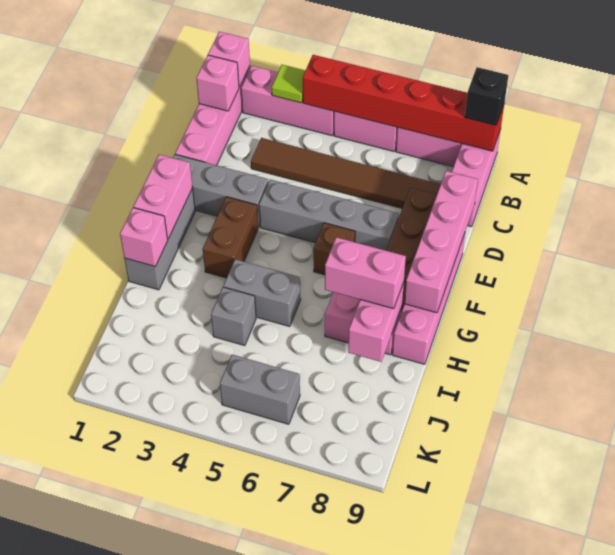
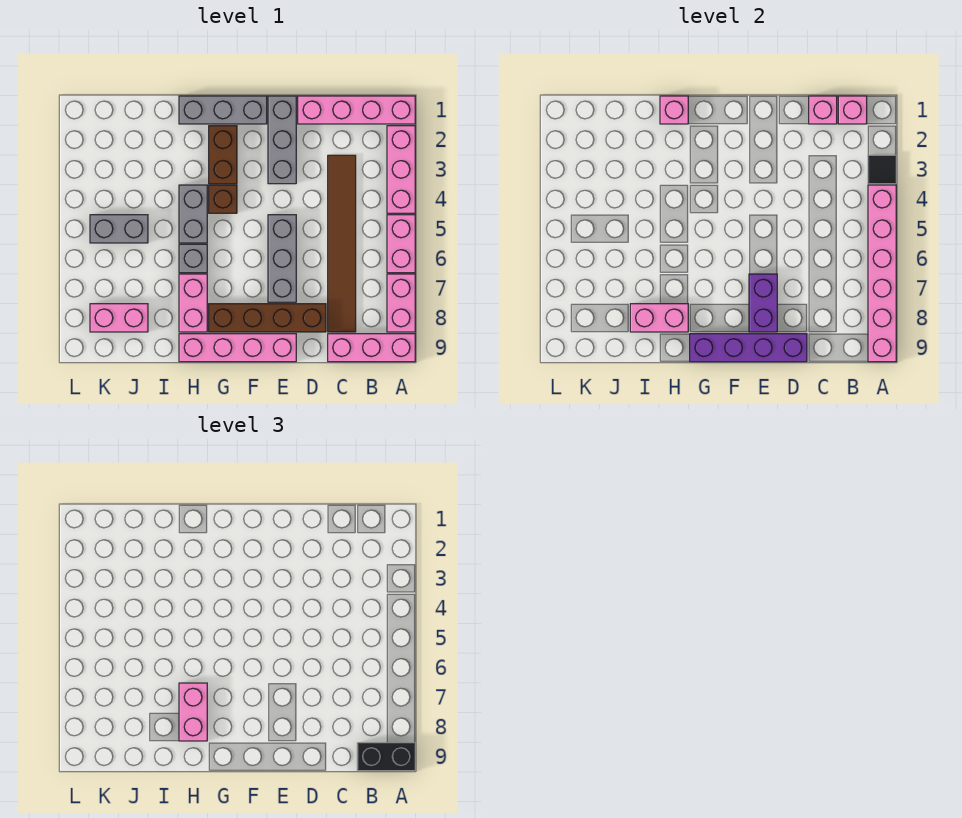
pink 1x1 brick [208,32,250,87] -> pink 1x1 brick moved to [809,96,837,124]
lime 1x1 tile [272,65,305,103] -> black 1x1 tile [868,155,896,184]
red 1x6 brick [303,55,504,151] -> pink 1x6 brick [868,185,896,362]
black 1x1 brick [465,67,508,125] -> black 1x2 brick [357,743,415,771]
pink 1x4 brick [404,171,478,313] -> purple 1x4 brick [690,334,807,362]
grey 1x4 brick [259,179,399,251] -> grey 1x3 brick [268,215,296,302]
none -> purple 1x2 brick [749,274,777,332]
pink 1x2 brick [134,154,193,239] -> pink 1x2 brick moved to [90,304,148,332]
brown 1x2 brick [203,197,258,278] -> brown 1x2 brick turned to [209,126,237,184]
brown 1x1 brick [313,223,355,275] -> brown 1x1 brick moved to [209,185,237,213]
grey 1x1 brick [211,287,256,346] -> grey 1x1 brick moved to [179,244,207,273]
grey 1x2 brick [220,355,300,424] -> grey 1x2 brick turned to [90,215,148,243]

